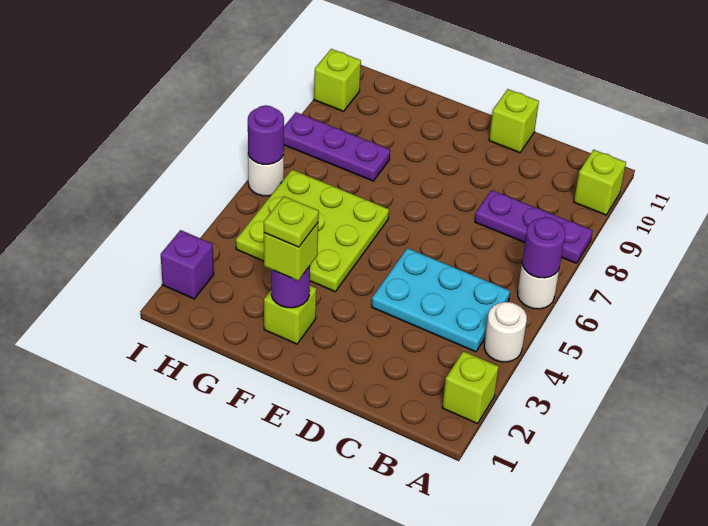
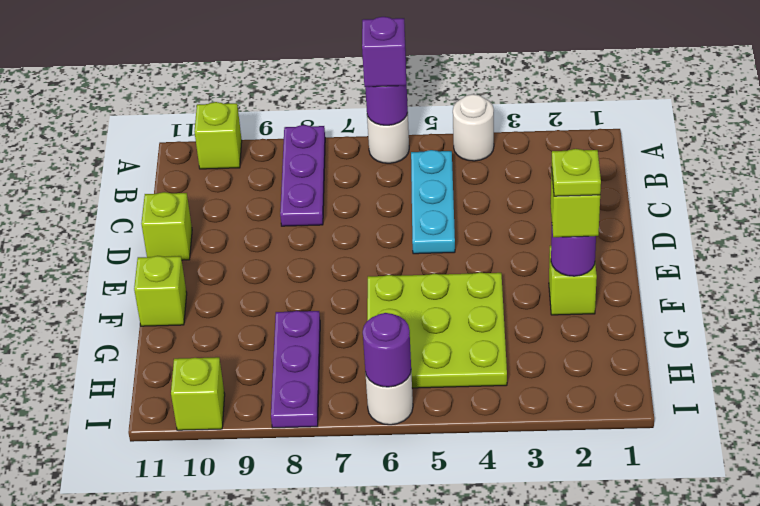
lime 1x1 brick [442,351,499,424] -> lime 1x1 brick moved to [134,256,187,326]
cyan 2x3 plate [372,248,510,352] -> cyan 1x3 plate [411,150,455,254]
purple 1x1 brick [161,230,214,299] -> purple 1x1 brick moved to [362,17,406,87]

